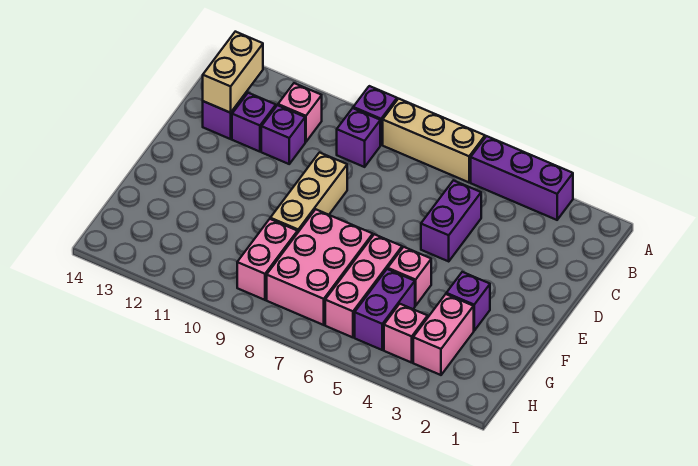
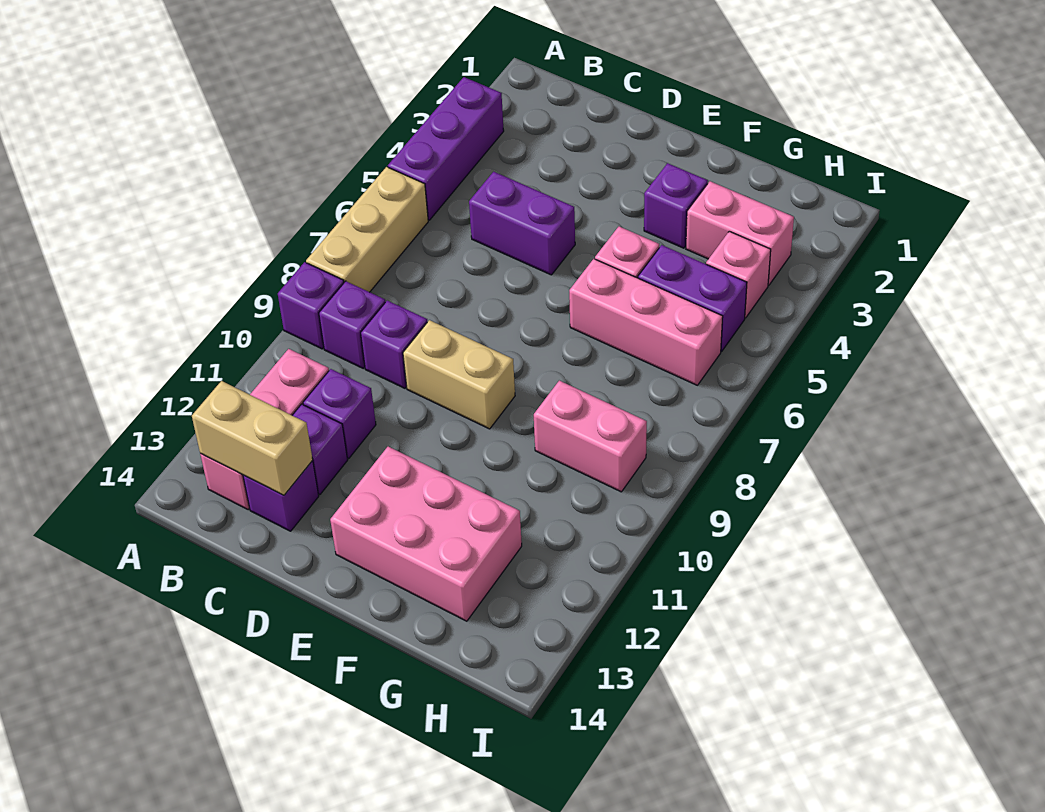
pink 1x1 brick [278,83,322,142] -> pink 1x3 brick [200,349,329,509]
none -> purple 1x1 brick [361,301,427,388]
tan 1x3 brick [270,153,347,232] -> tan 1x2 brick [403,320,515,429]
pink 2x3 brick [267,209,373,325] -> pink 2x3 brick moved to [330,447,522,621]

